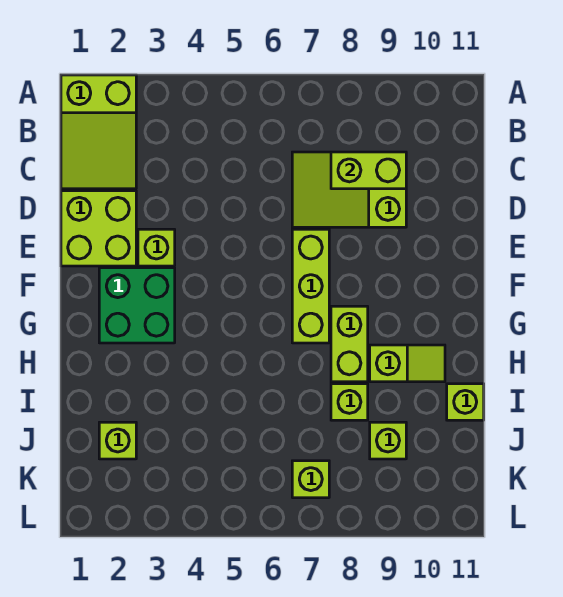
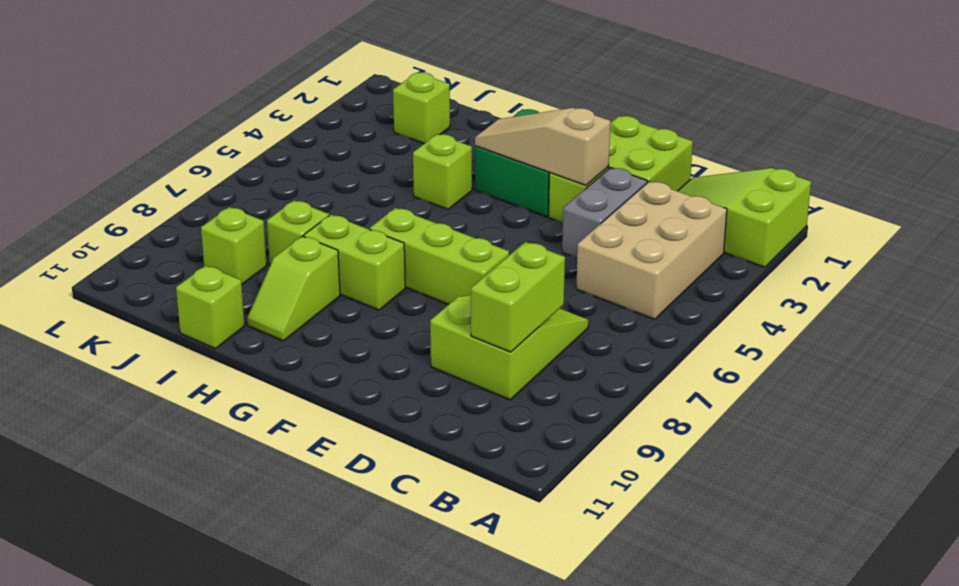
none -> tan 2x3 brick [576,181,727,319]
none -> grey 1x2 brick [562,168,647,258]
none -> tan 1x3 slope [475,108,610,185]
lime 1x1 brick [292,461,329,498] -> lime 1x1 brick moved to [413,134,472,209]

